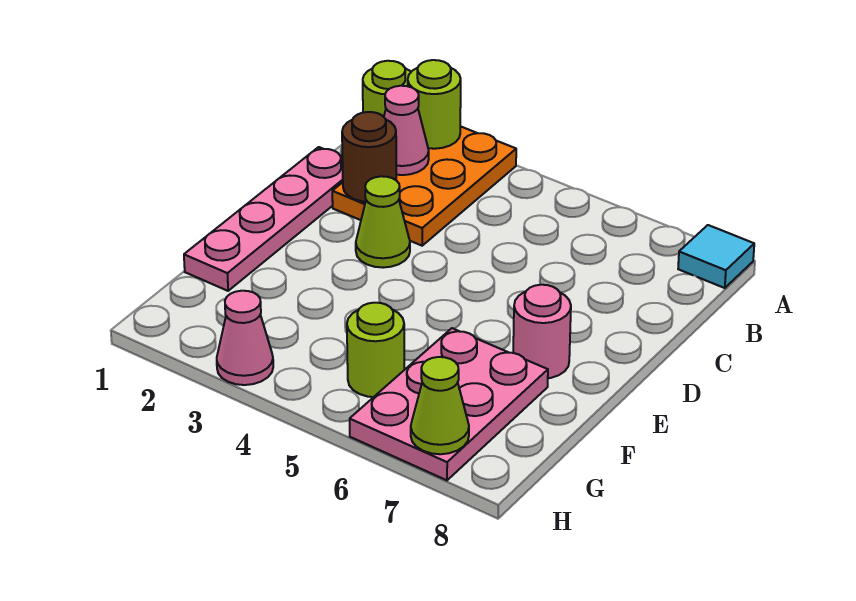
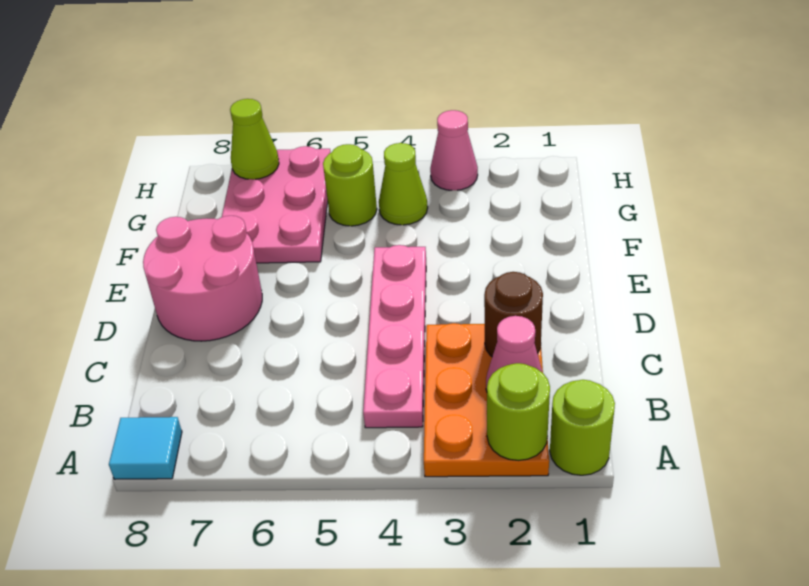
pink 1x4 plate [184,147,343,291] -> pink 1x4 plate moved to [363,245,426,428]
lime 1x1 cone [356,176,410,268] -> lime 1x1 cone moved to [379,143,428,225]
pink 1x1 round brick [513,285,571,378] -> pink 2x2 round brick [143,216,262,341]

